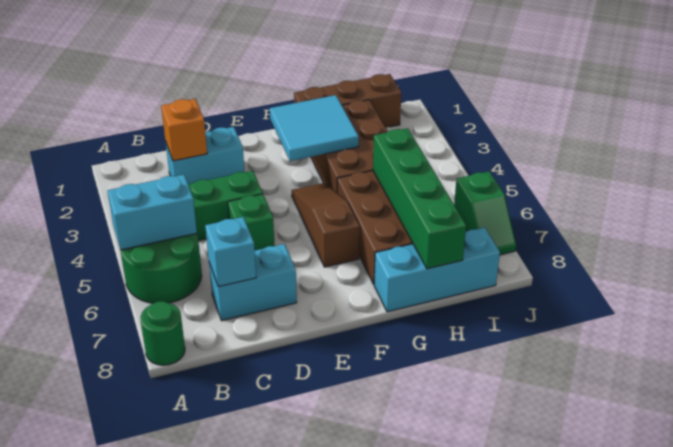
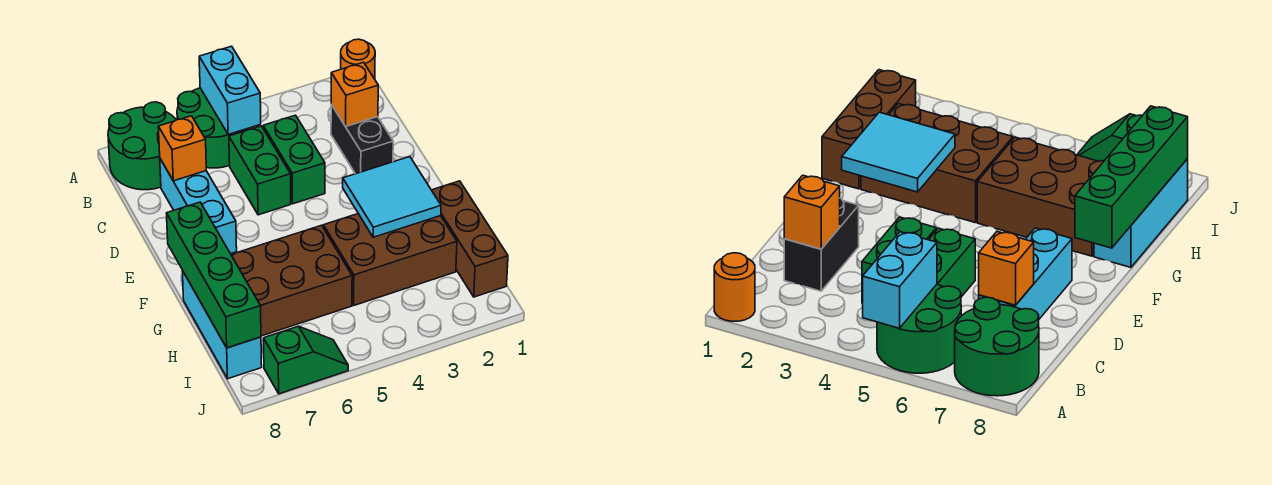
none -> orange 1x1 round brick [341,39,375,79]
green 1x1 round brick [140,301,185,365] -> green 2x2 round brick [108,102,176,190]
cyan 1x2 brick [166,127,245,184] -> black 1x2 brick [331,105,393,174]
cyan 1x2 brick [209,244,297,321] -> cyan 1x3 brick [160,159,237,254]
cyan 1x1 brick [205,217,256,287] -> orange 1x1 brick [158,116,206,181]
green 1x1 brick [228,194,275,250] -> green 1x2 brick [229,126,291,215]
brown 1x3 slope [291,183,360,267] -> none
green 1x4 brick [373,128,466,269] -> green 1x4 brick turned to [167,202,261,348]
green 1x2 slope [454,171,516,255] -> green 1x2 slope turned to [264,326,348,394]

